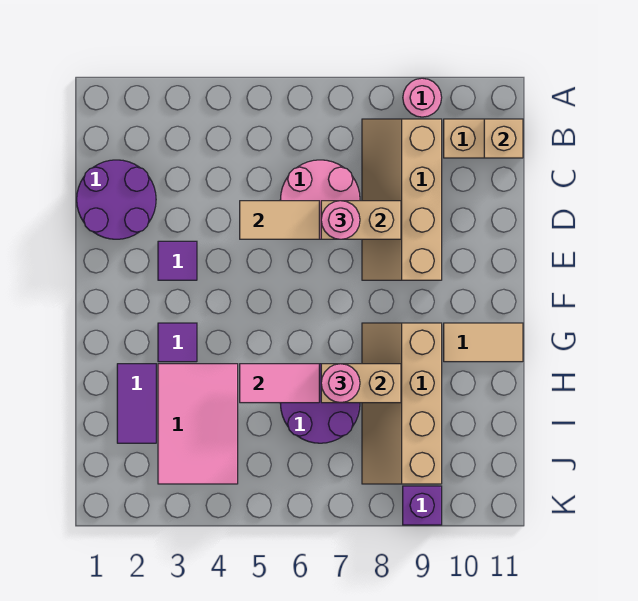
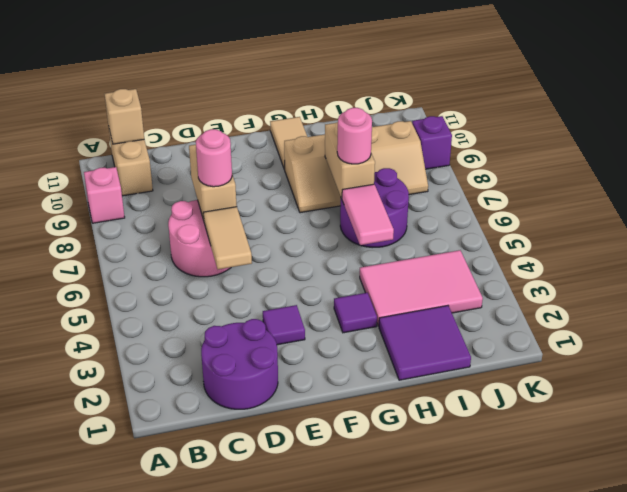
pink 1x1 round brick [403,78,442,117] -> pink 1x1 brick [84,167,125,223]
tan 2x4 slope [362,119,442,280] -> none
purple 1x2 tile [117,364,156,443] -> purple 2x2 tile [379,306,471,380]

